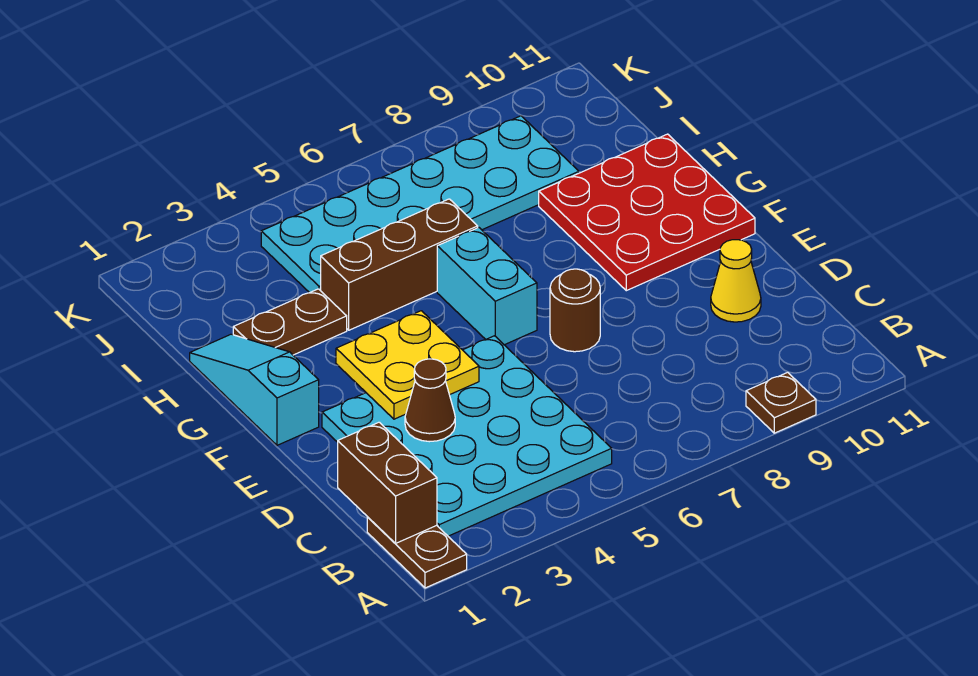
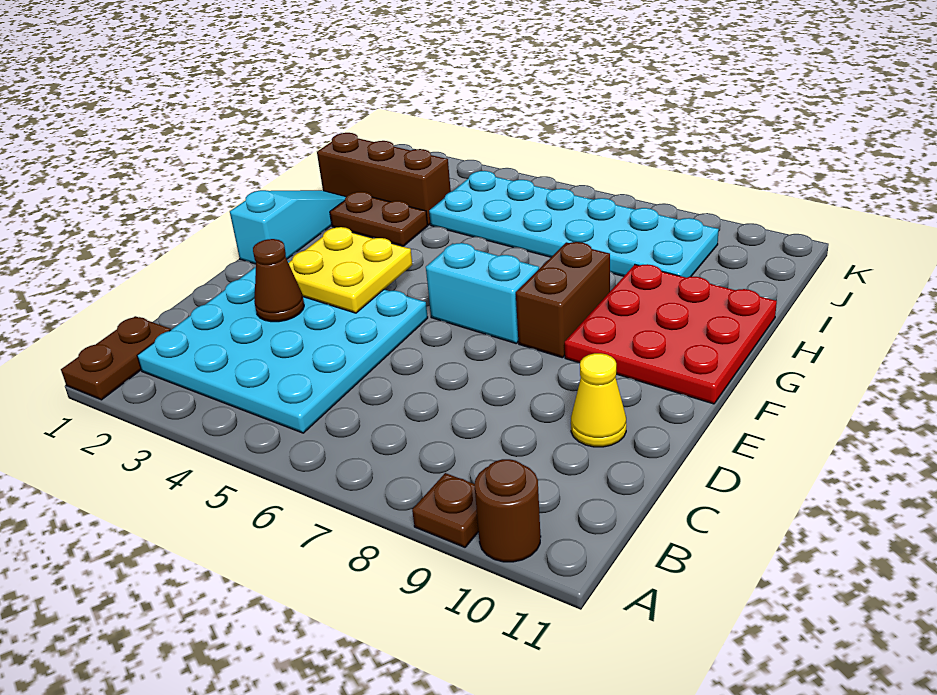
brown 1x2 brick [338,422,437,544] -> brown 1x2 brick moved to [516,242,610,358]
brown 1x1 round brick [550,269,600,352] -> brown 1x1 round brick moved to [475,459,541,562]
cyan 1x2 brick [437,228,537,345] -> cyan 1x2 brick turned to [426,243,539,343]
brown 1x3 brick [321,199,478,330] -> brown 1x3 brick moved to [317,133,451,225]

